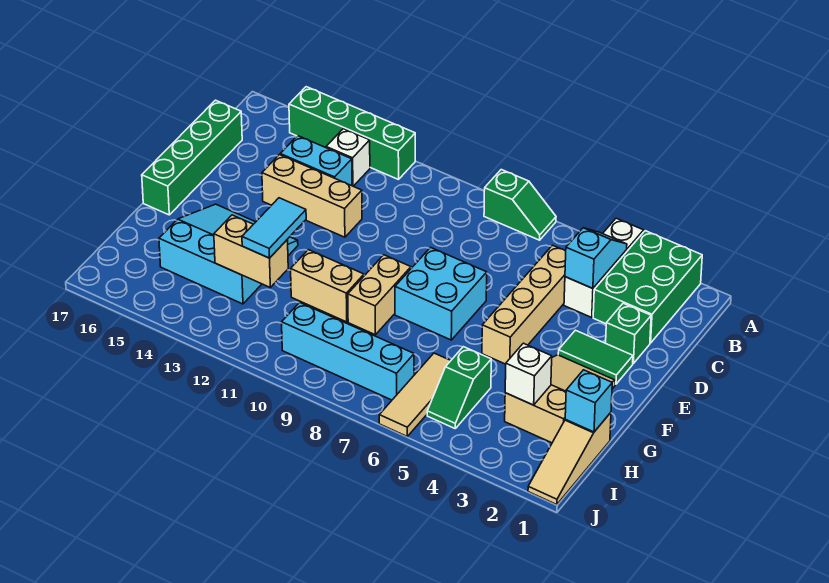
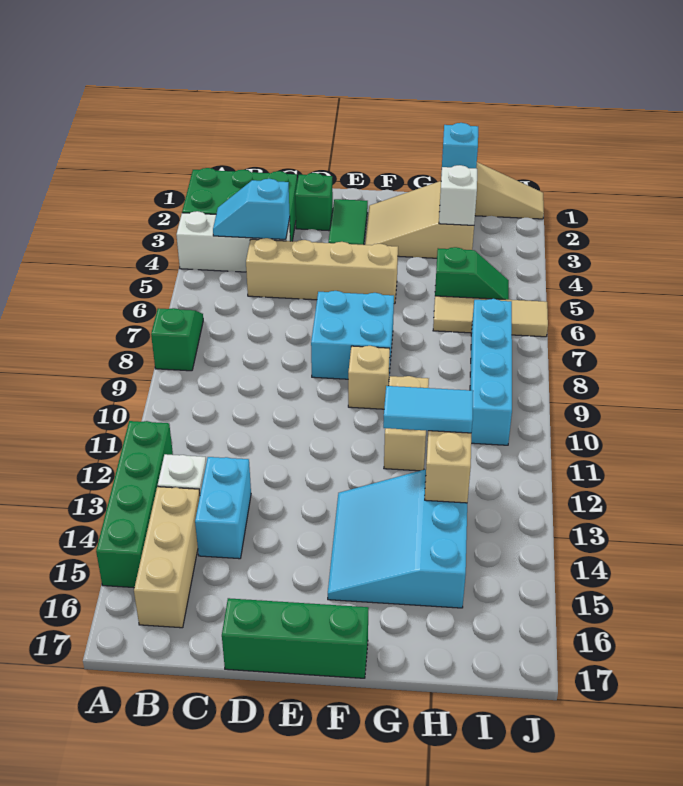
green 1x4 brick [142,100,242,215] -> green 1x3 brick [222,598,369,678]
tan 1x3 brick [262,155,362,237] -> tan 1x3 brick moved to [134,487,200,628]
tan 1x2 brick [348,255,411,335] -> tan 1x1 brick [348,346,390,409]

